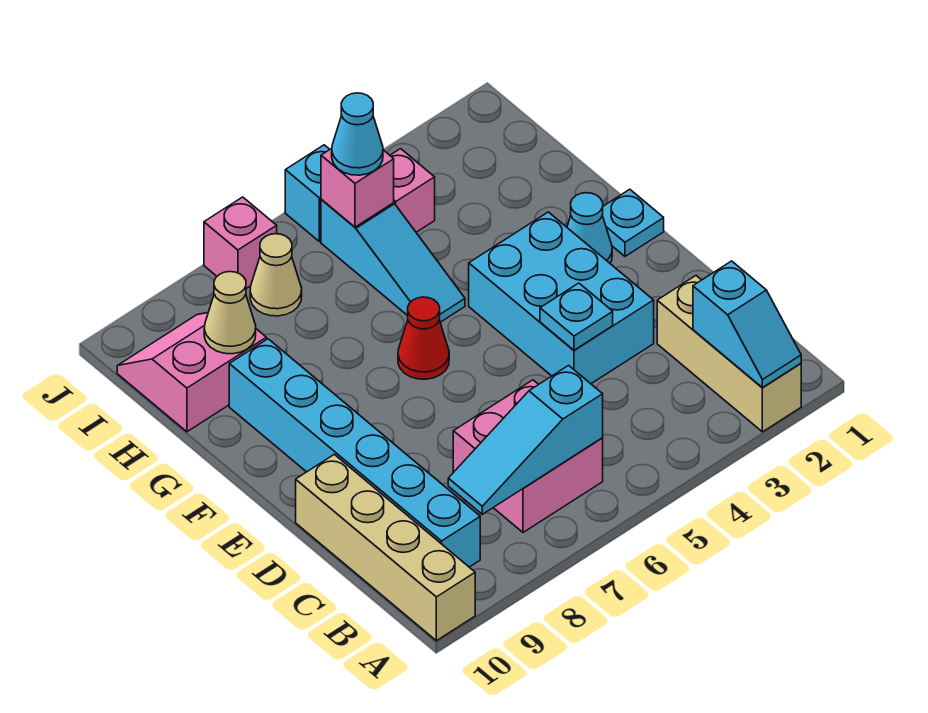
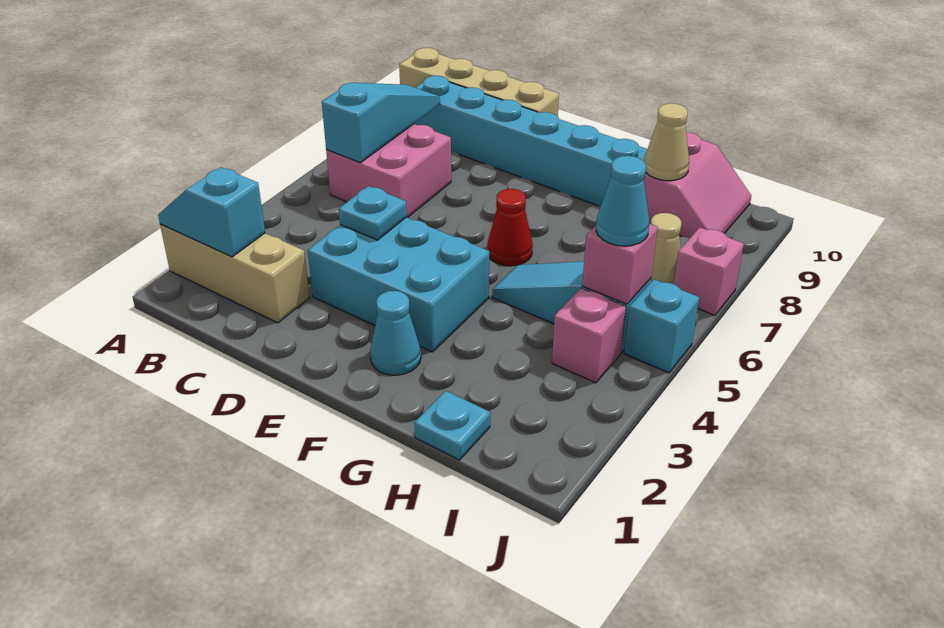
cyan 1x1 plate [602,189,664,256] -> cyan 1x1 plate moved to [414,391,490,460]

